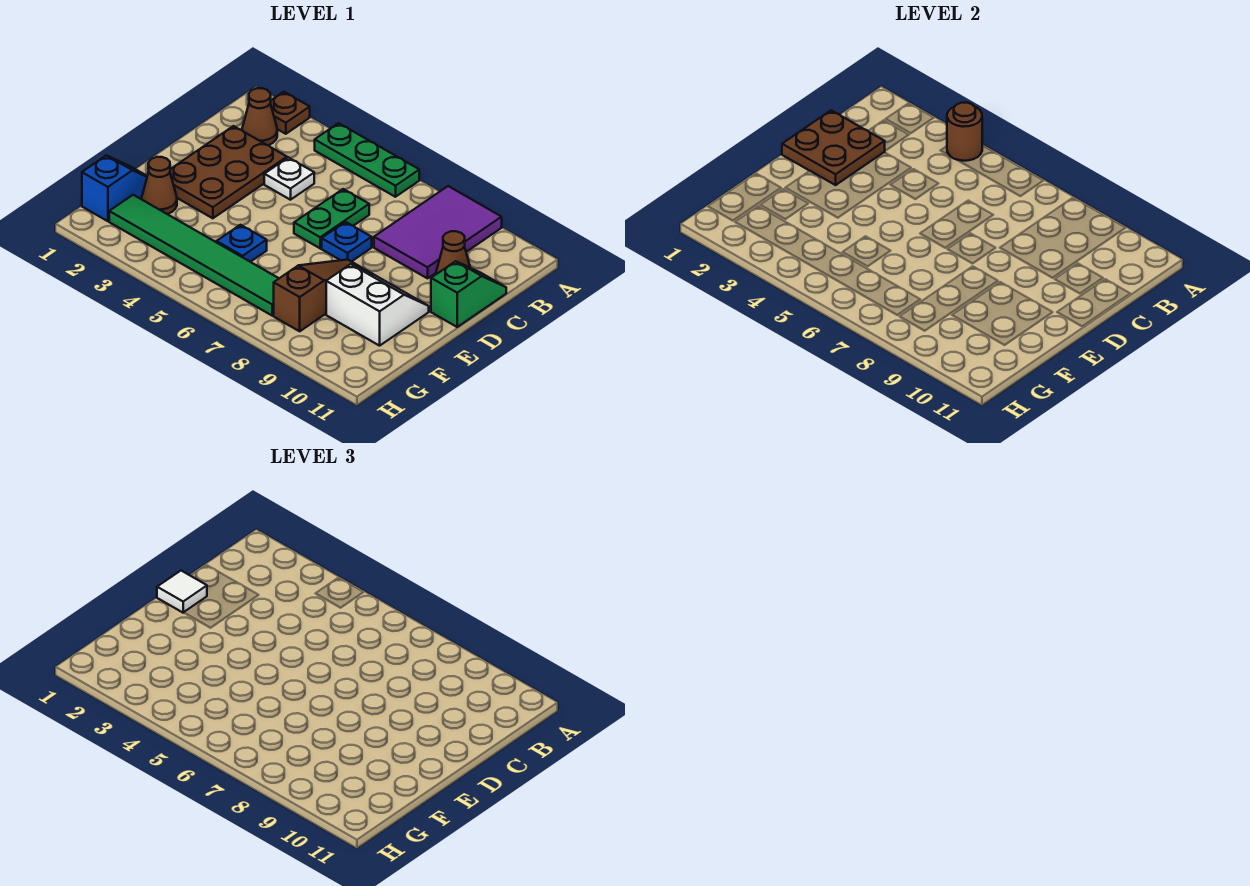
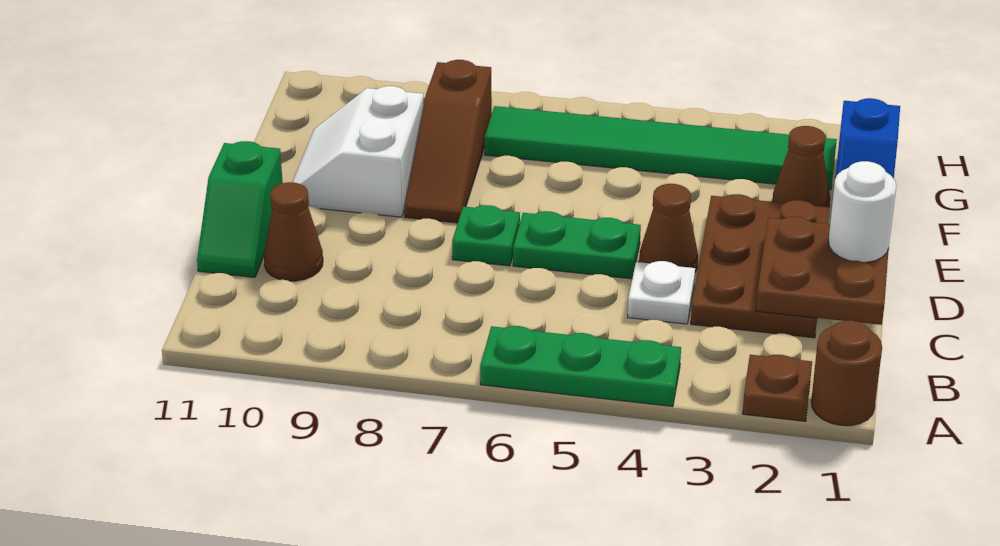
brown 1x1 round brick [947,103,982,161] -> brown 1x1 round brick moved to [811,320,882,426]
purple 2x3 tile [374,186,502,278] -> none
brown 1x1 cone [242,88,277,145] -> brown 1x1 cone moved to [639,184,698,272]
green 1x2 plate [294,189,369,248] -> green 1x2 plate turned to [513,211,641,279]
white 1x1 tile [157,571,207,613] -> white 1x1 round brick [829,161,896,262]
blue 1x1 plate [322,222,372,262] -> green 1x1 plate [452,205,520,266]
white 2x2 slope [326,264,429,346] -> white 2x2 slope turned to [292,86,424,217]
blue 1x1 plate [217,225,267,262] -> none

